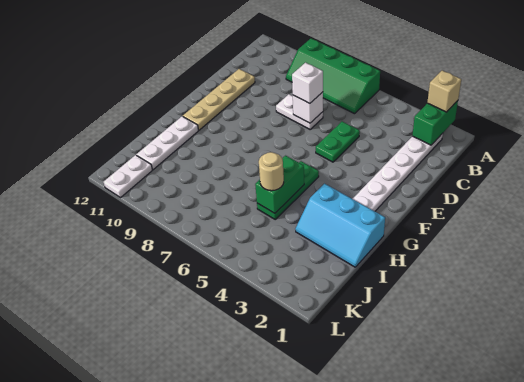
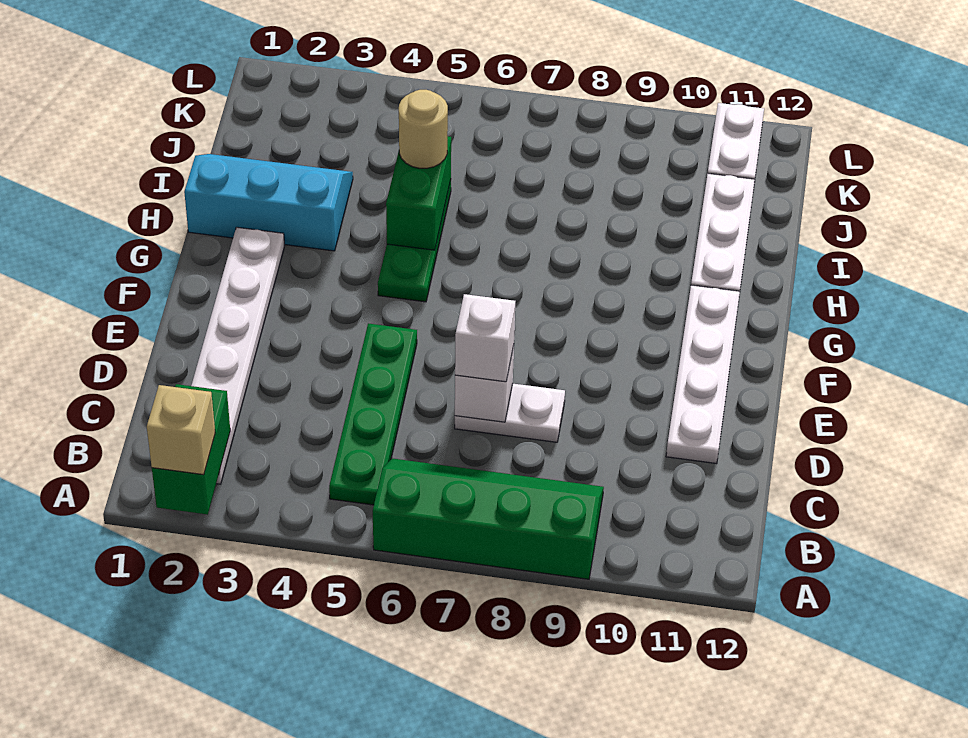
green 1x2 plate [316,121,360,162] -> green 1x4 plate [329,324,417,505]
tan 1x4 plate [183,69,255,130] -> white 1x4 plate [666,285,740,464]

